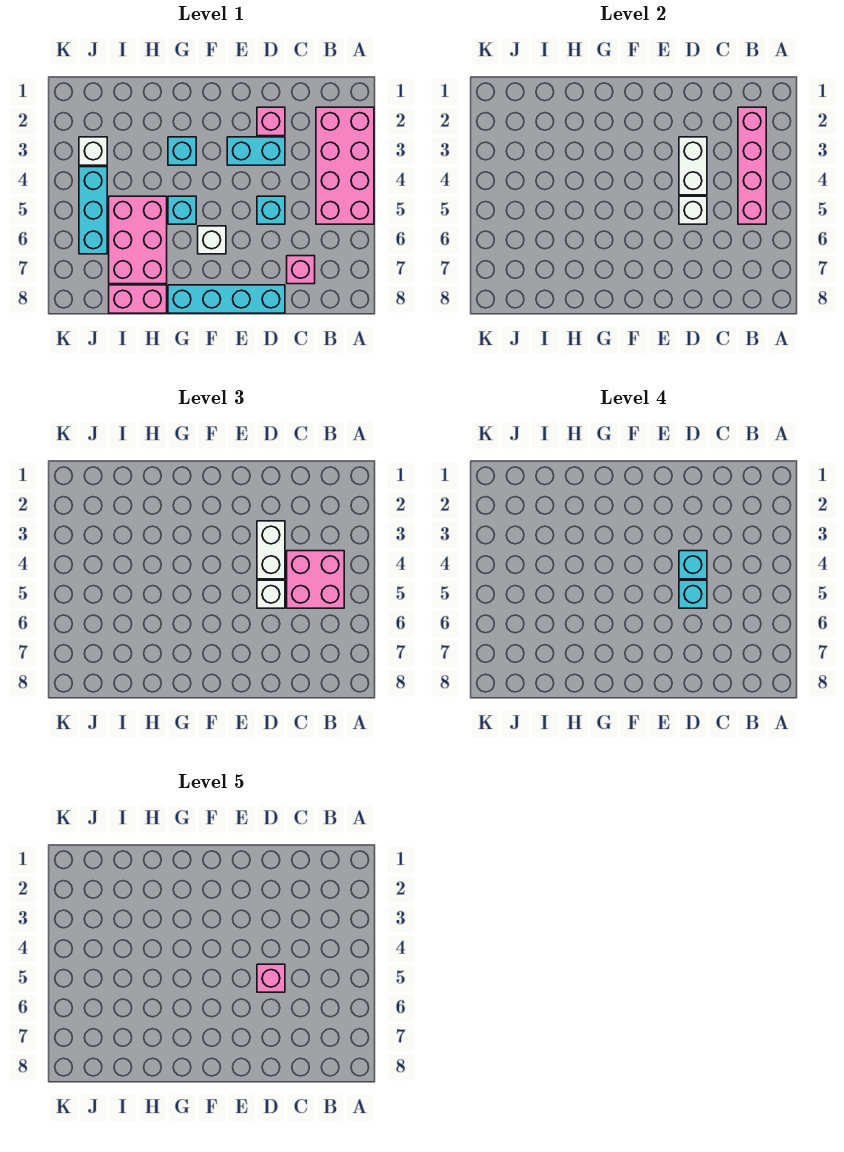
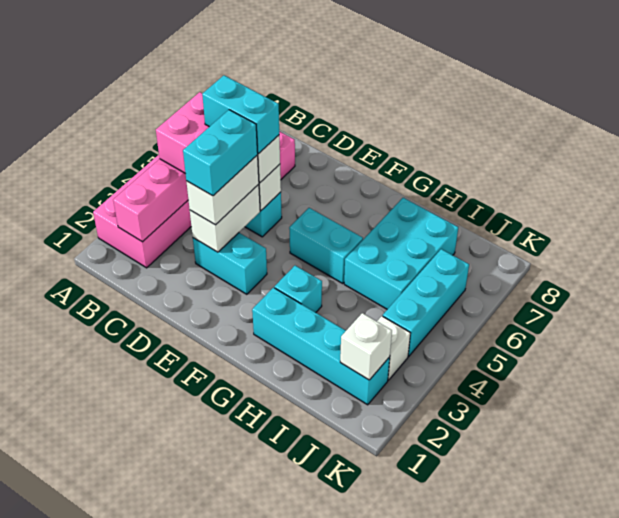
pink 1x1 brick [257,107,285,136] -> none
cyan 1x1 brick [679,551,707,579] -> cyan 1x2 brick [183,110,258,196]
cyan 1x1 brick [679,580,707,608] -> cyan 1x2 brick [202,75,279,154]
pink 1x1 brick [257,964,285,992] -> none
cyan 1x4 brick [168,285,285,313] -> cyan 1x4 brick moved to [252,288,390,405]
white 1x1 brick [198,226,226,254] -> white 1x1 brick moved to [340,313,392,380]
cyan 1x1 brick [168,196,196,224] -> cyan 1x2 brick [289,208,363,284]
pink 2x3 brick [109,196,167,284] -> cyan 2x3 brick [344,198,458,309]
pink 1x2 brick [109,285,167,313] -> none

